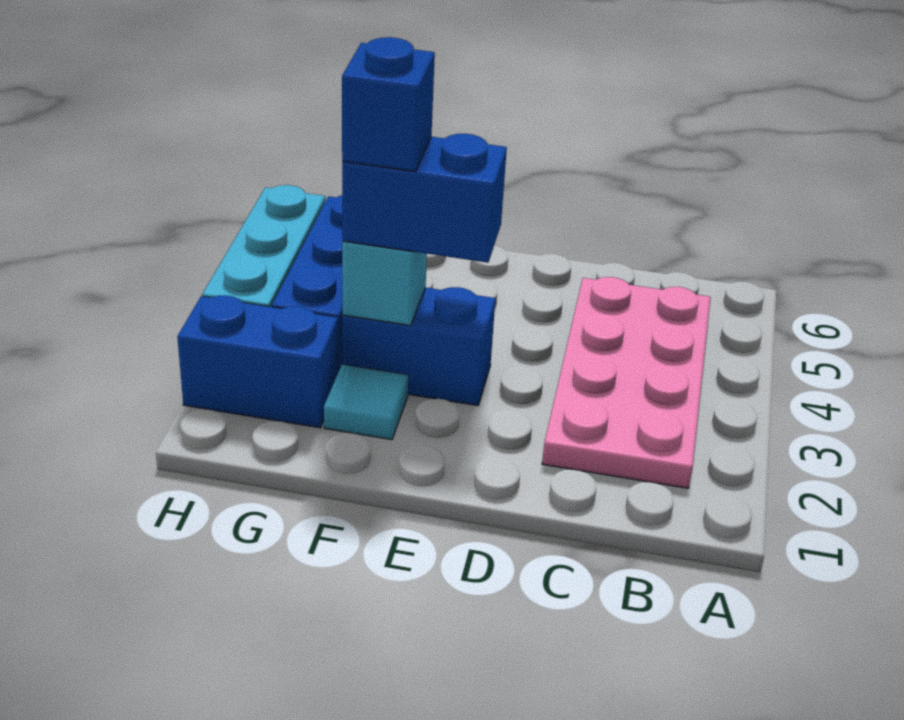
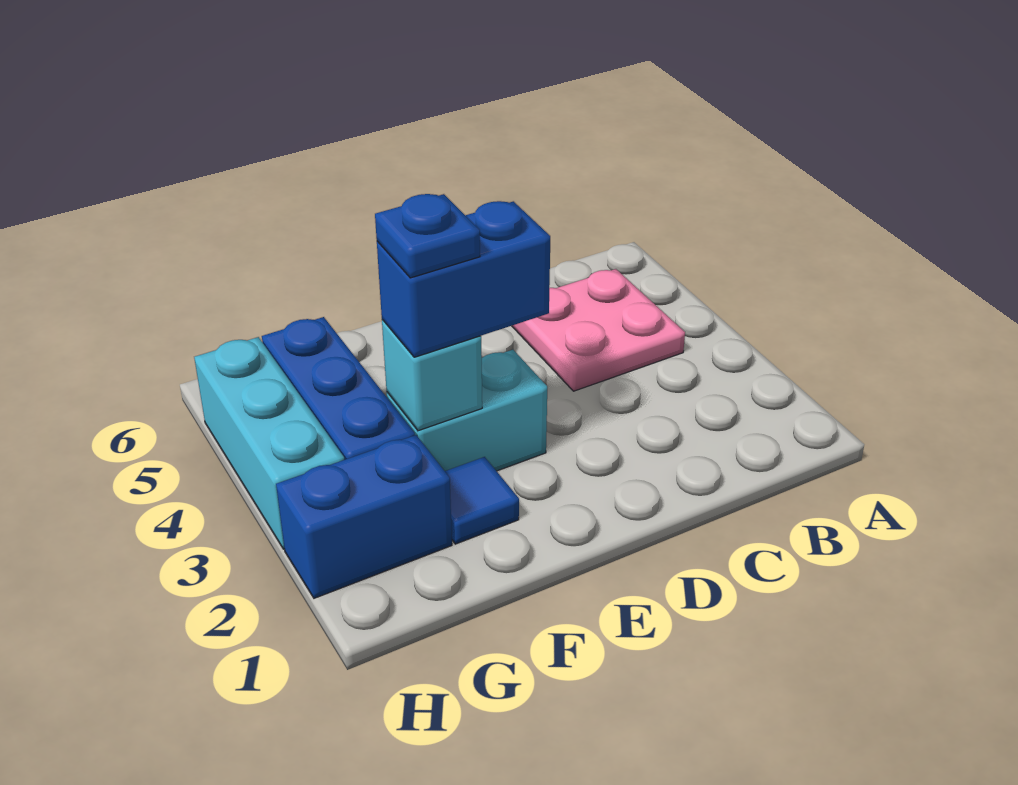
pink 2x4 plate [542,277,711,488] -> pink 2x2 plate [512,269,685,391]
blue 1x2 brick [343,287,495,406] -> cyan 1x2 brick [387,350,547,471]
cyan 1x1 tile [324,364,408,440] -> blue 1x1 tile [445,457,519,544]
blue 1x1 brick [342,37,435,172] -> blue 1x1 plate [375,194,480,278]

